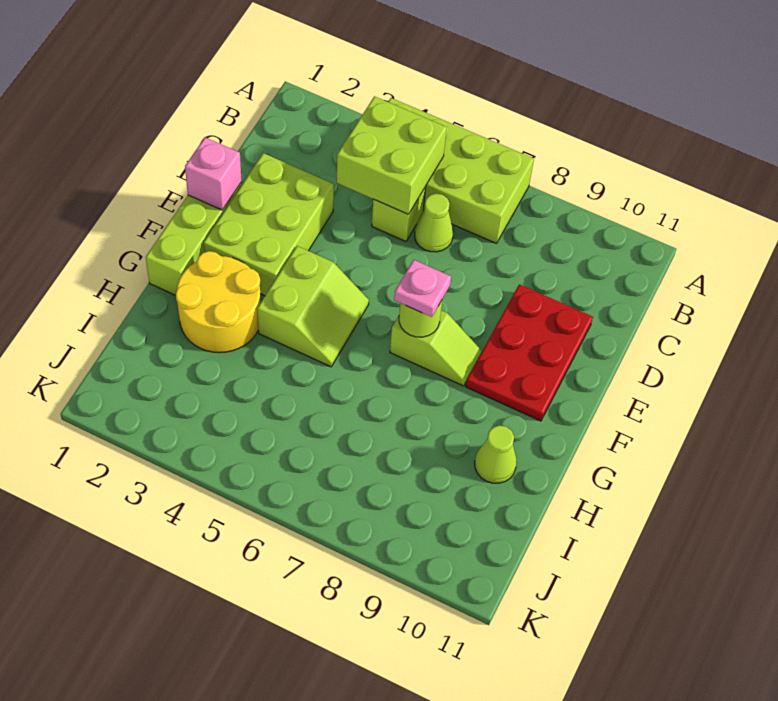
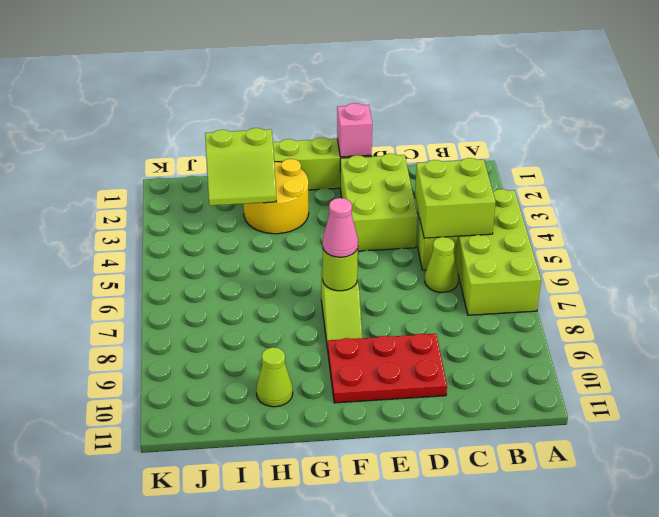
lime 2x3 brick [204,153,334,296] -> lime 2x3 brick turned to [340,154,418,251]
lime 2x2 slope [257,246,369,367] -> lime 2x2 slope moved to [205,128,276,206]
pink 1x1 plate [394,260,451,317] -> pink 1x1 cone [323,198,358,257]

